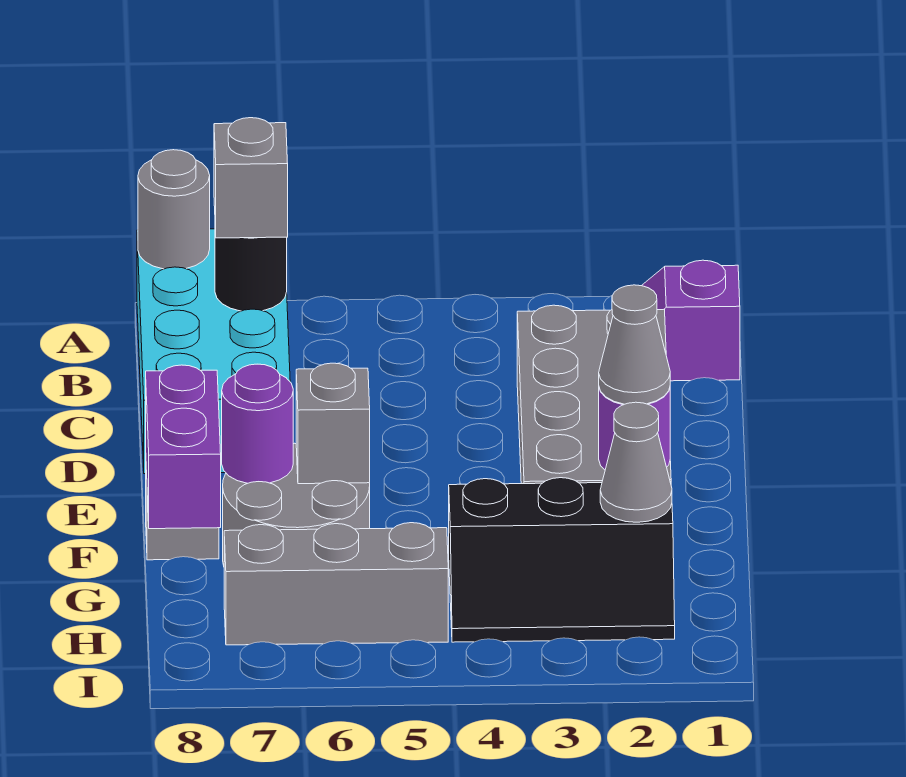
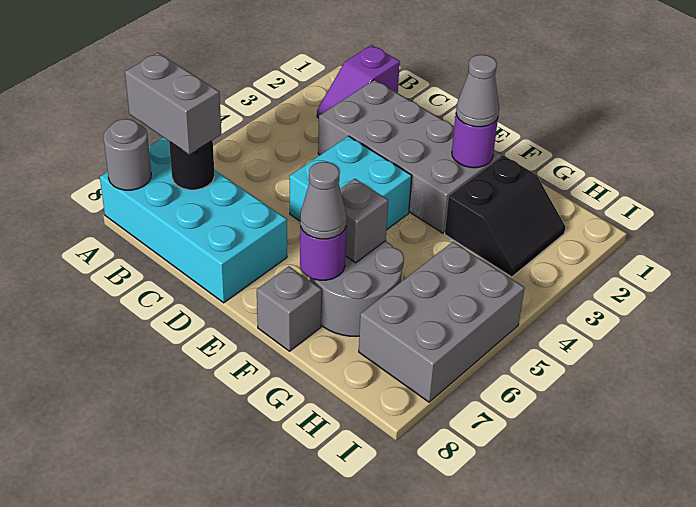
grey 1x1 brick [214,118,288,238] -> grey 1x2 brick [125,53,221,154]
none -> cyan 2x2 brick [289,136,412,229]
purple 1x2 brick [146,365,221,529] -> none
black 2x3 slope [449,478,675,642] -> black 2x2 slope [445,156,566,277]
grey 1x1 cone [600,402,672,522] -> grey 1x1 cone moved to [300,162,347,239]
grey 1x3 brick [224,523,448,645] -> grey 2x3 brick [359,242,525,402]

